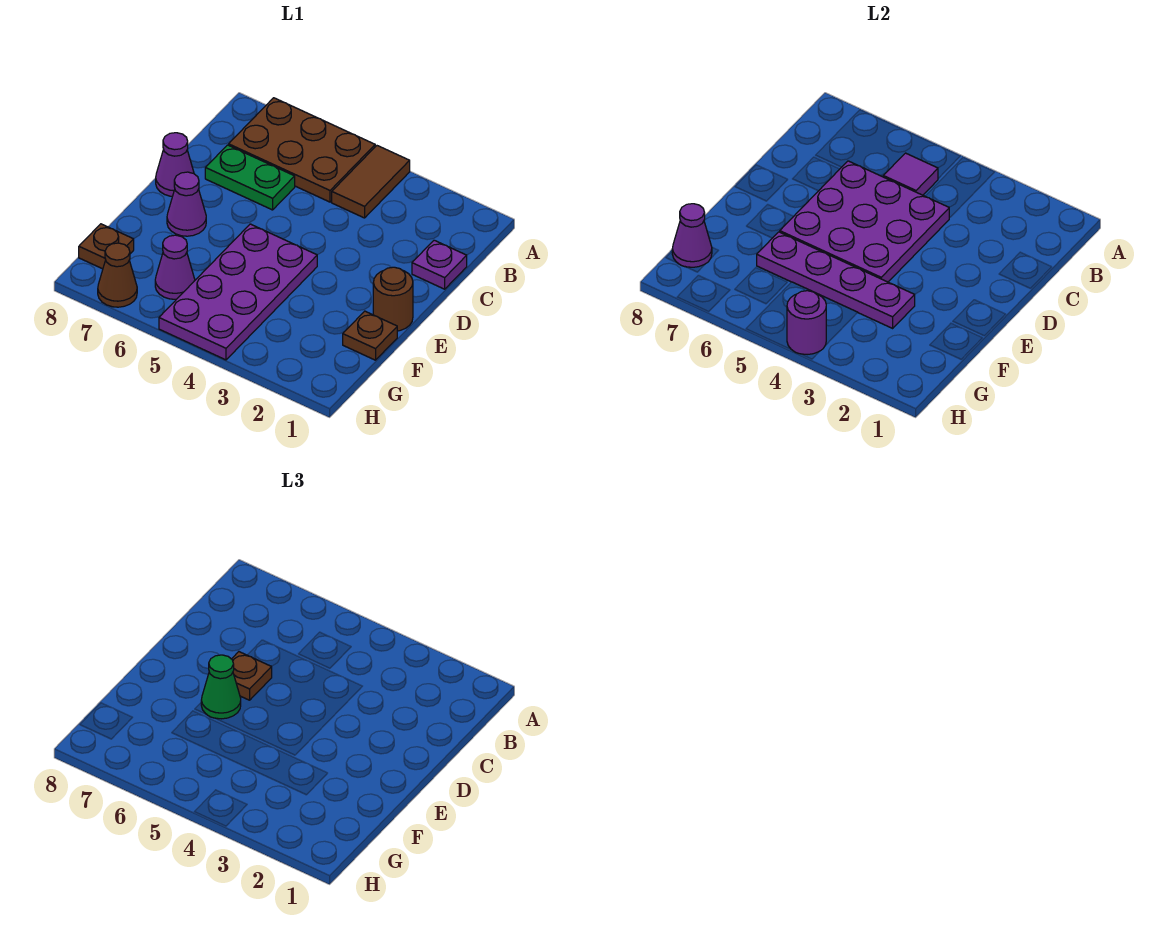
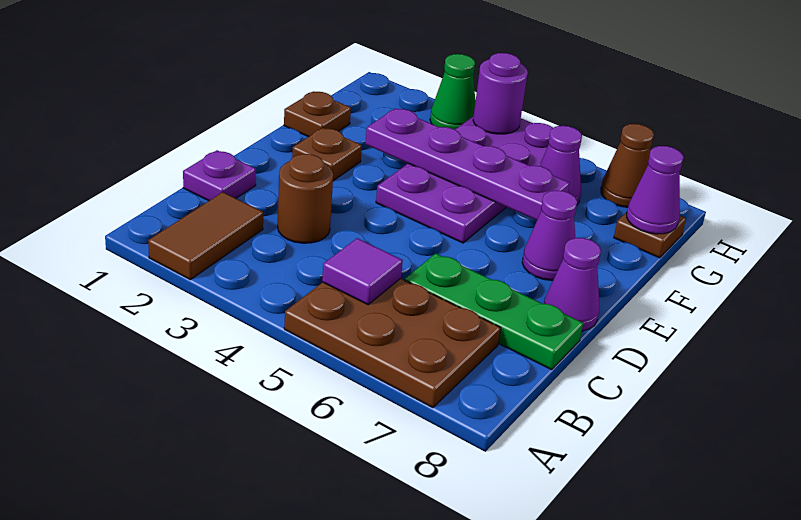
brown 1x2 tile [332,146,410,218] -> brown 1x2 tile moved to [148,192,263,280]
purple 3x3 plate [780,161,949,282] -> none
green 1x2 plate [205,145,295,210] -> green 1x3 plate [405,253,583,369]
brown 1x1 plate [232,652,272,700] -> brown 1x1 plate moved to [292,128,362,181]
brown 1x1 round brick [373,267,413,331] -> brown 1x1 round brick moved to [278,154,333,243]
green 1x1 cone [201,655,241,719] -> green 1x1 cone moved to [430,54,476,130]

